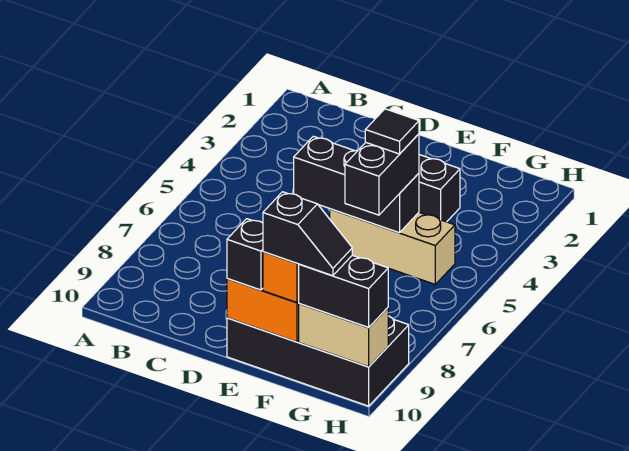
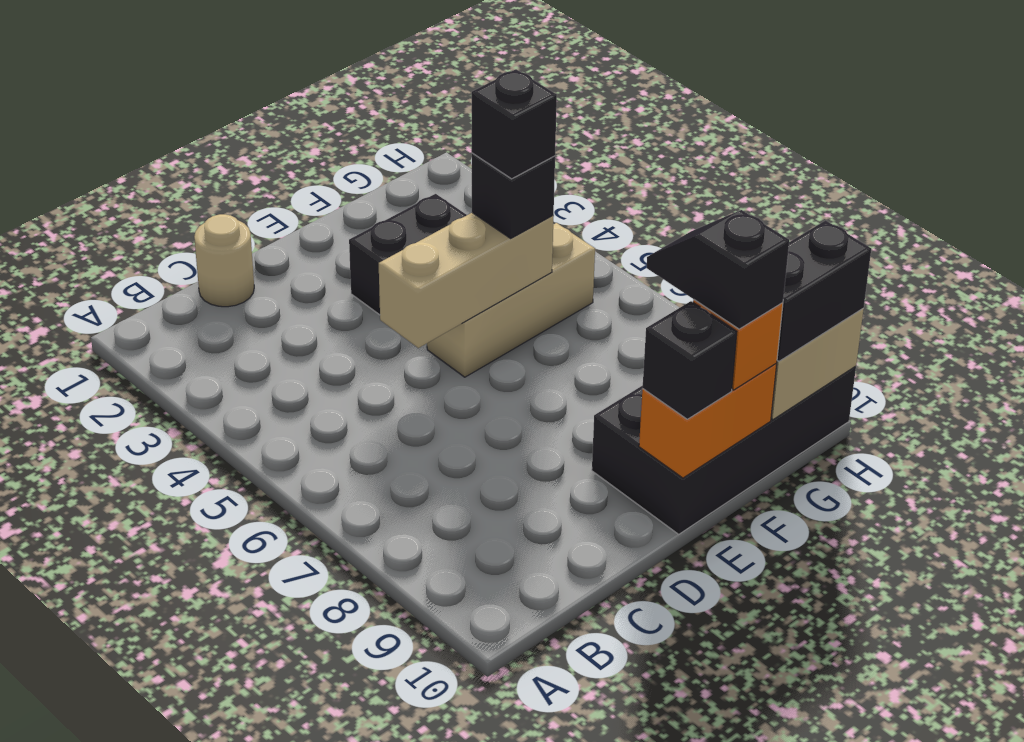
none -> tan 1x1 round brick [194,214,254,307]
black 1x3 brick [294,136,419,233] -> tan 1x3 brick [379,213,554,348]
black 1x2 brick [345,134,419,215] -> black 1x1 brick [472,153,555,238]
black 1x1 tile [365,109,419,154] -> black 1x1 brick [472,69,557,179]
black 1x2 slope [263,192,352,276] -> black 1x2 slope turned to [647,210,789,329]

